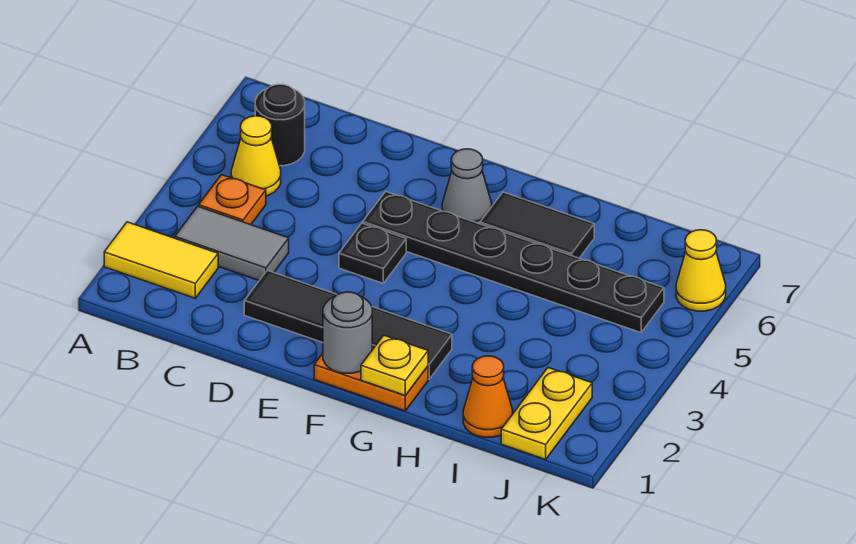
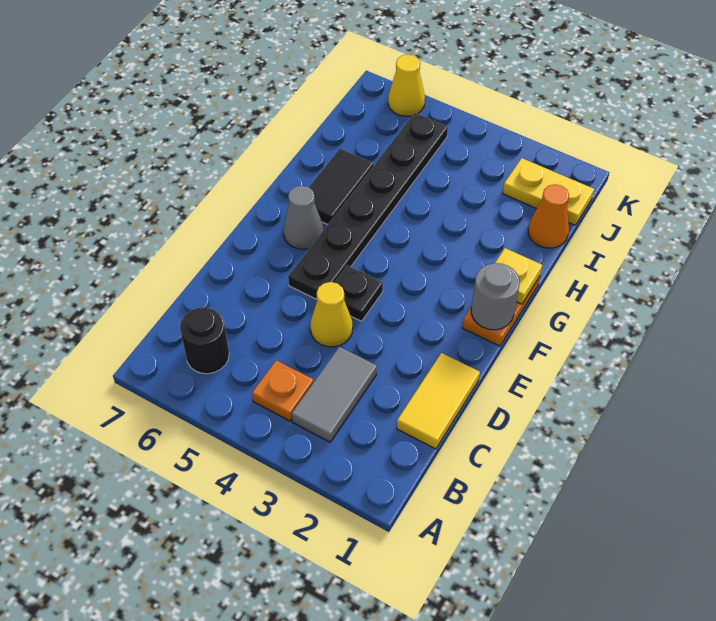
yellow 1x2 tile [104,222,218,298] -> yellow 1x2 tile moved to [397,353,480,449]
yellow 1x1 cone [231,116,281,196] -> yellow 1x1 cone moved to [310,282,353,347]
black 1x4 tile [244,270,452,379] -> none

